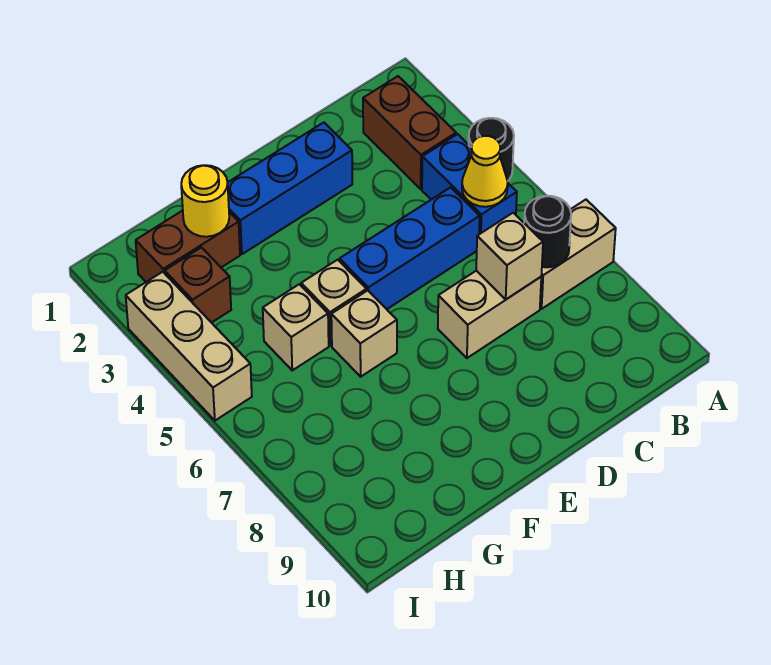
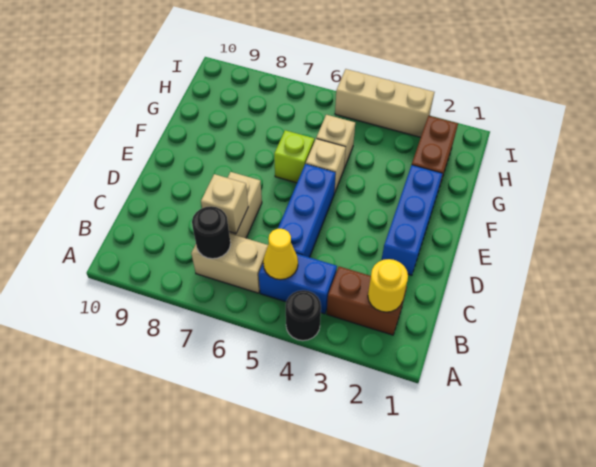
tan 1x2 brick [540,200,616,309] -> tan 1x2 brick turned to [191,233,268,293]
tan 1x1 brick [331,291,397,377] -> lime 1x1 brick [274,130,314,183]
yellow 1x1 round brick [181,165,229,237] -> yellow 1x1 round brick moved to [368,259,408,312]
brown 1x1 brick [165,247,231,323] -> none

